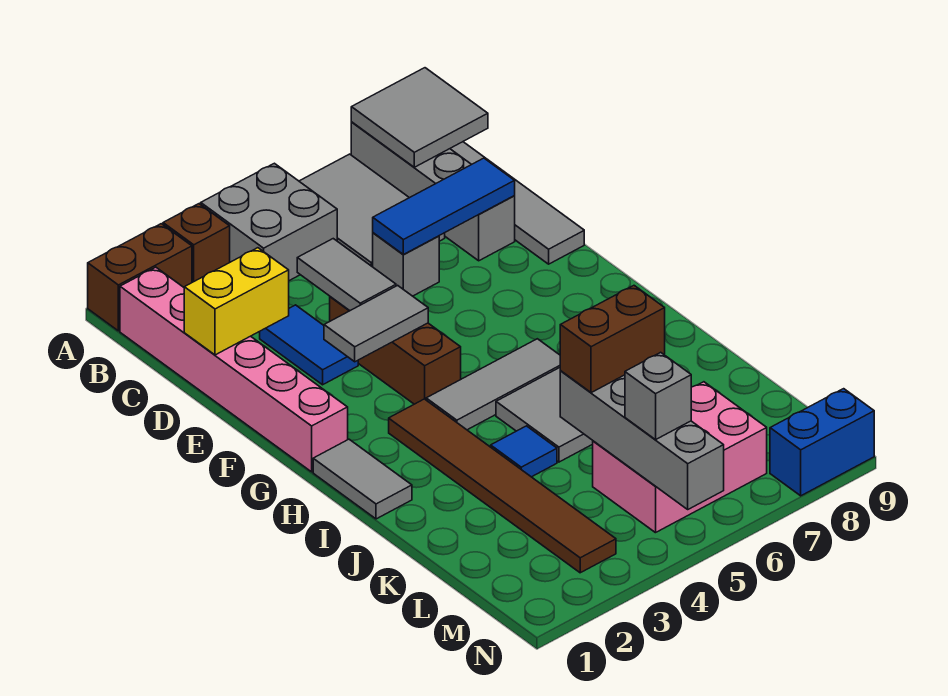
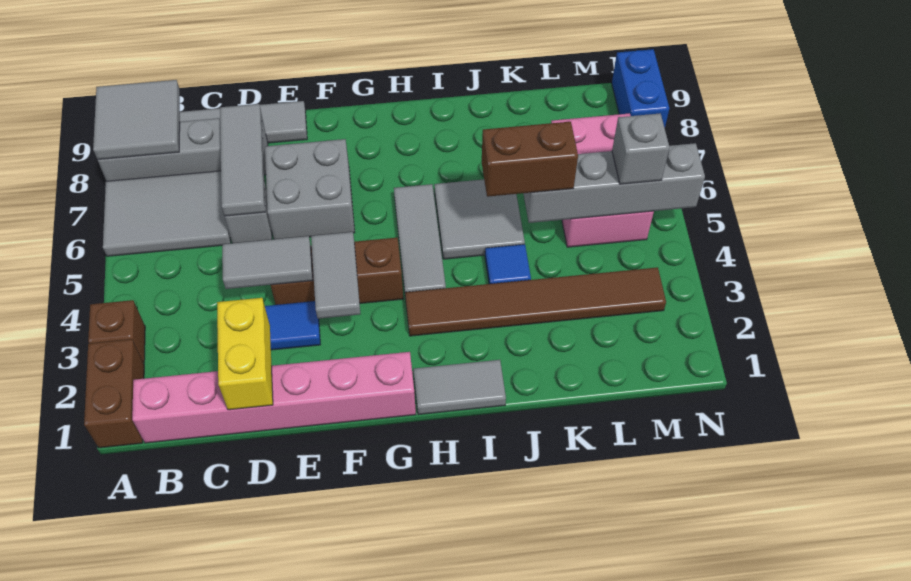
grey 2x2 brick [201,163,337,281] -> grey 2x2 brick moved to [265,139,355,239]
blue 1x3 tile [373,158,515,254] -> grey 1x3 tile [220,104,265,216]
brown 1x2 brick [560,286,665,393] -> brown 1x2 brick turned to [482,122,578,197]

